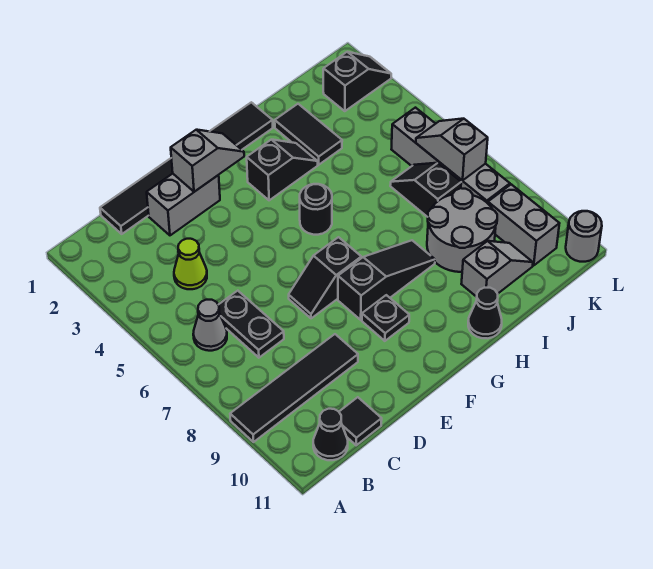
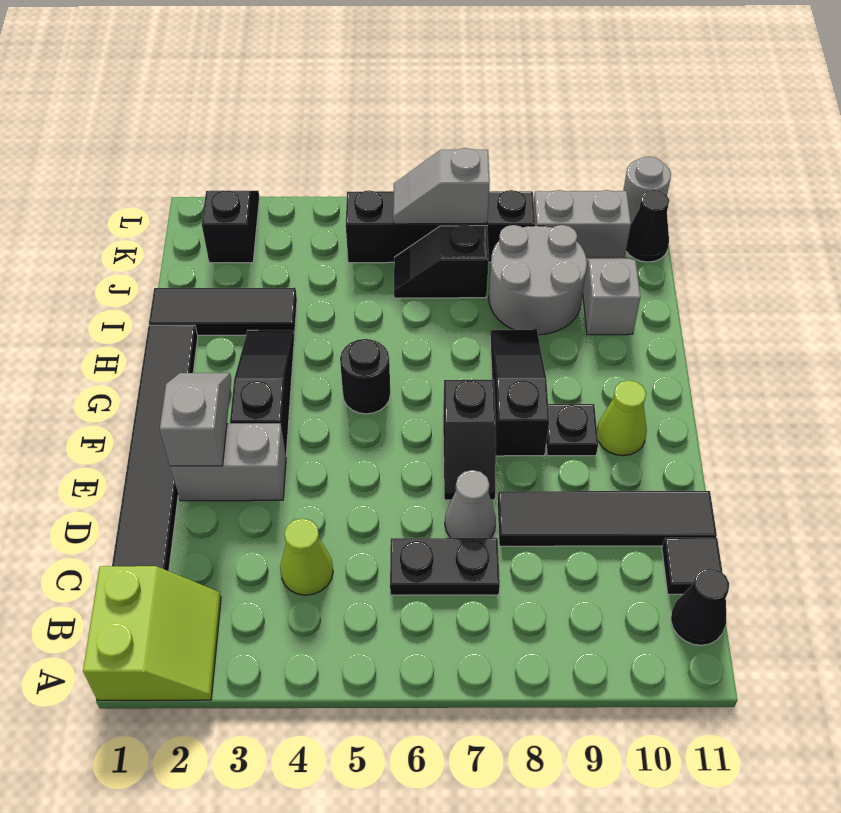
none -> lime 2x2 slope [83,566,221,700]
black 1x4 tile [230,334,358,442] -> black 1x4 tile turned to [497,491,717,546]
grey 1x1 cone [193,300,227,351] -> grey 1x1 cone moved to [445,470,496,538]
grey 1x2 brick [147,174,220,235] -> grey 1x2 brick turned to [170,423,286,501]
none -> lime 1x1 cone [597,380,647,456]
black 1x2 slope [247,140,318,200] -> black 1x3 slope [230,330,294,454]
black 1x1 cone [468,288,502,338] -> black 1x1 cone moved to [626,190,669,262]
black 1x2 tile [275,104,342,165] -> black 1x3 tile [149,288,297,335]
grey 1x4 brick [391,108,510,203] -> black 1x4 brick [346,190,535,263]

